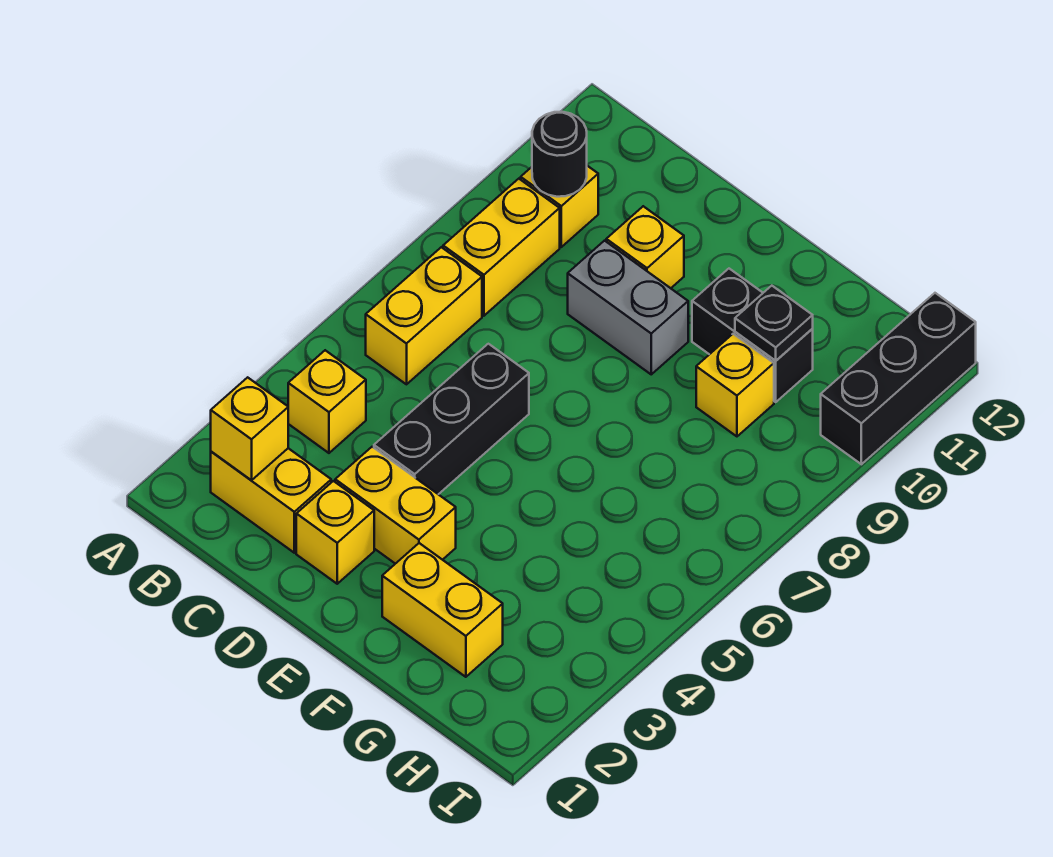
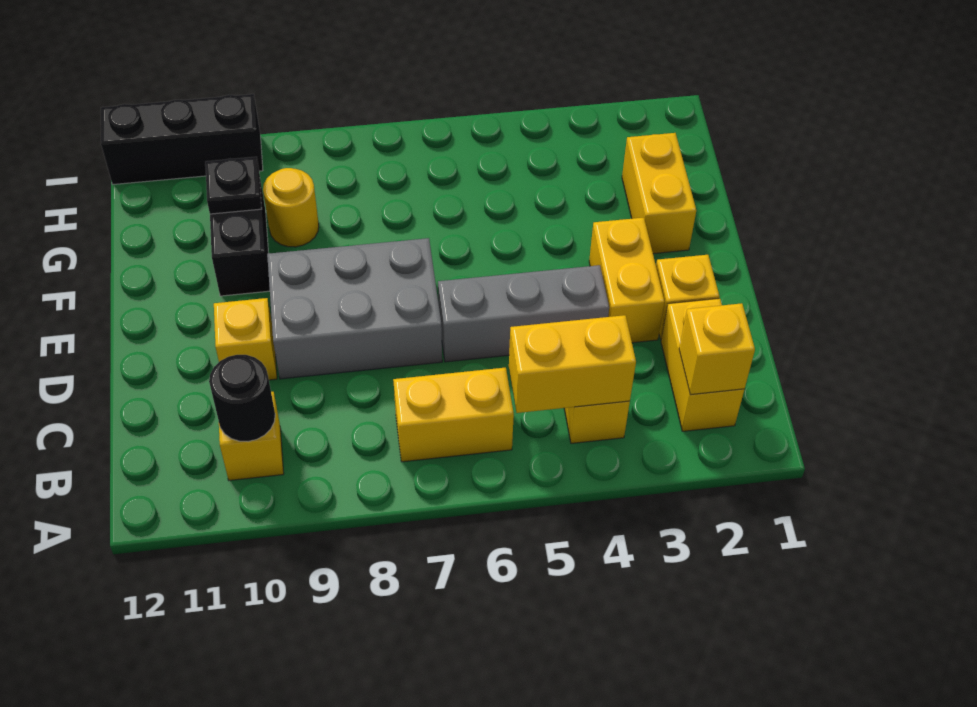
yellow 1x2 brick [443,179,560,316] -> yellow 1x2 brick moved to [509,315,636,413]
black 1x3 brick [374,344,529,494] -> grey 1x3 brick [438,265,609,362]
grey 1x2 brick [568,241,688,374] -> grey 2x3 brick [267,238,442,379]
yellow 1x1 brick [696,334,774,436] -> yellow 1x1 round brick [263,168,319,247]

